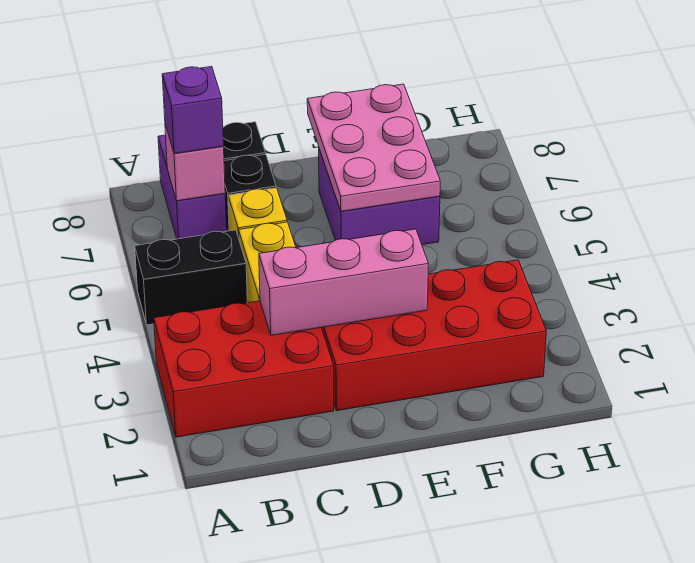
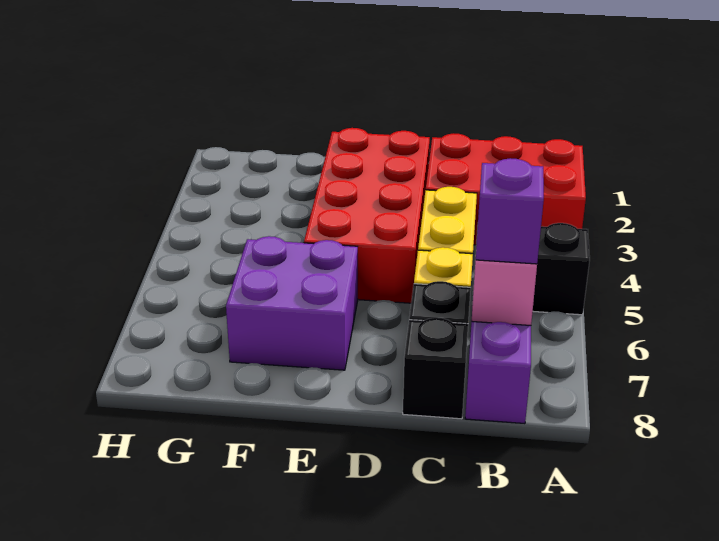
pink 1x3 brick [259,229,428,335] -> none
red 2x4 brick [321,260,546,411] -> red 2x4 brick turned to [304,128,430,303]
pink 2x3 plate [307,84,440,211] -> none

